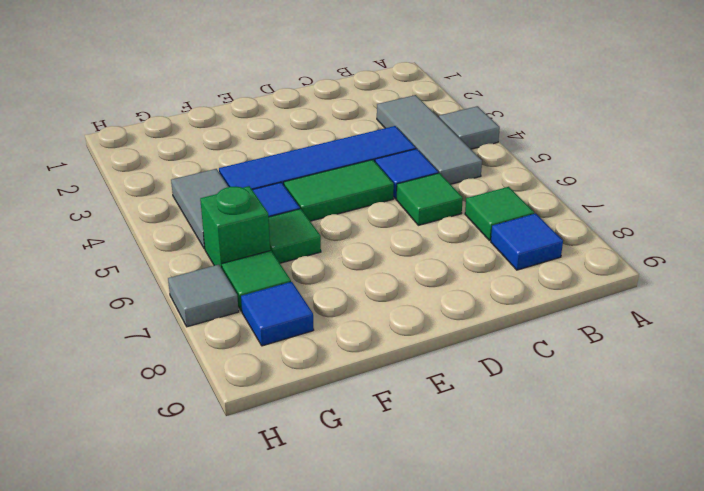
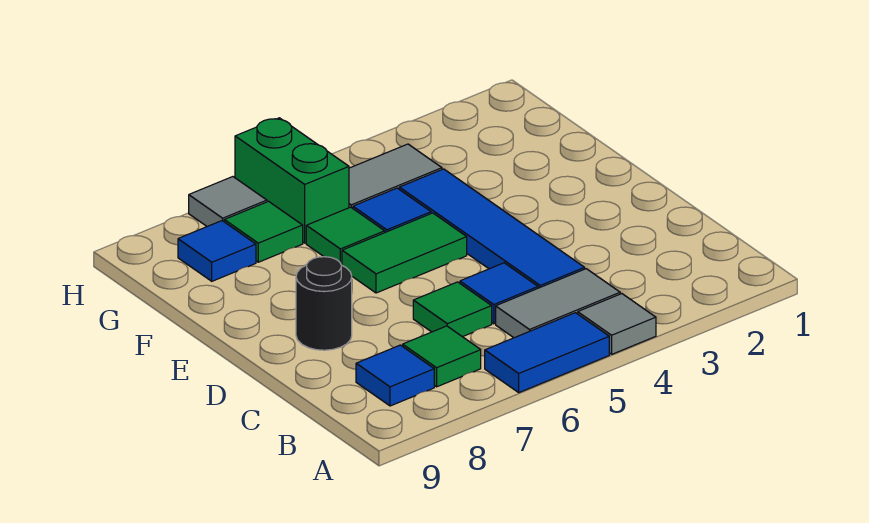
none -> blue 1x2 tile [485,313,609,392]
grey 1x3 tile [377,95,482,184] -> grey 1x2 tile [496,269,620,338]
green 1x2 tile [284,160,394,221] -> green 1x2 tile turned to [342,213,467,293]
none -> black 1x1 round brick [296,257,352,350]
green 1x1 brick [200,186,270,269] -> green 1x2 brick [235,118,349,243]

